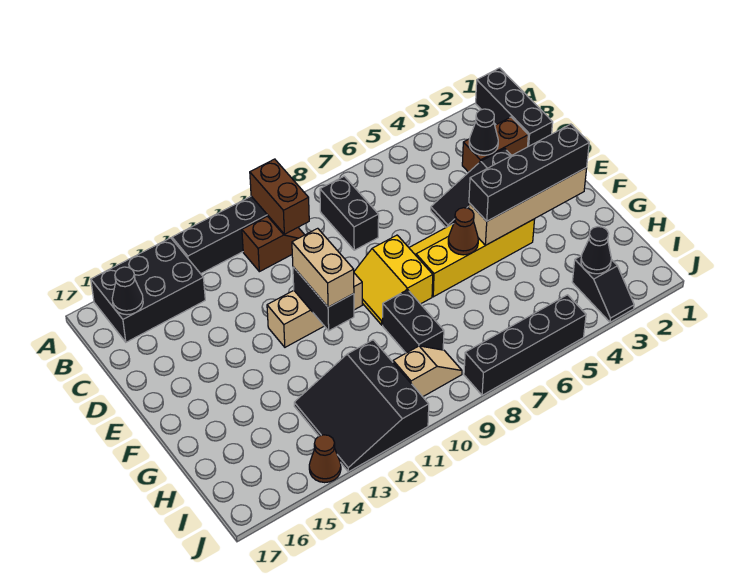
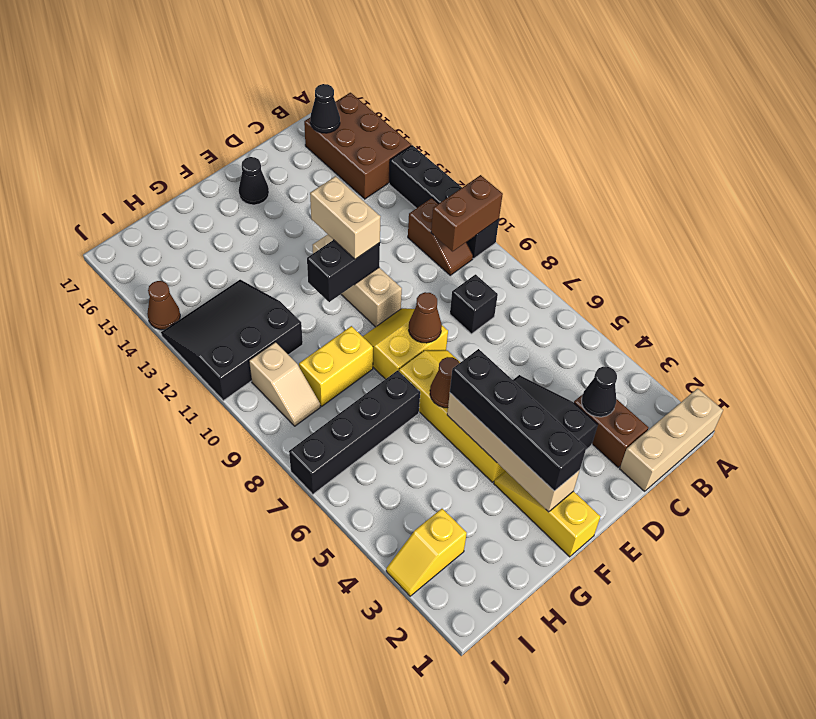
black 1x3 brick [476,68,553,147] -> tan 1x3 brick [620,388,723,491]
black 2x3 brick [91,238,205,342] -> brown 2x3 brick [304,93,411,199]
black 1x2 brick [320,176,379,250] -> black 1x1 brick [450,274,498,334]
none -> brown 1x1 cone [409,292,442,343]
tan 1x2 brick [292,228,354,307] -> tan 1x2 brick turned to [310,176,380,259]
none -> yellow 1x3 slope [494,471,601,557]
black 1x2 brick [383,290,444,353] -> yellow 1x2 brick [299,326,373,406]
black 1x2 slope [572,256,634,322] -> yellow 1x2 slope [386,509,467,596]
black 1x1 cone [581,227,611,274] -> black 1x1 cone moved to [239,157,269,205]
black 1x4 brick [464,295,586,395] -> black 1x4 brick turned to [289,370,420,494]

